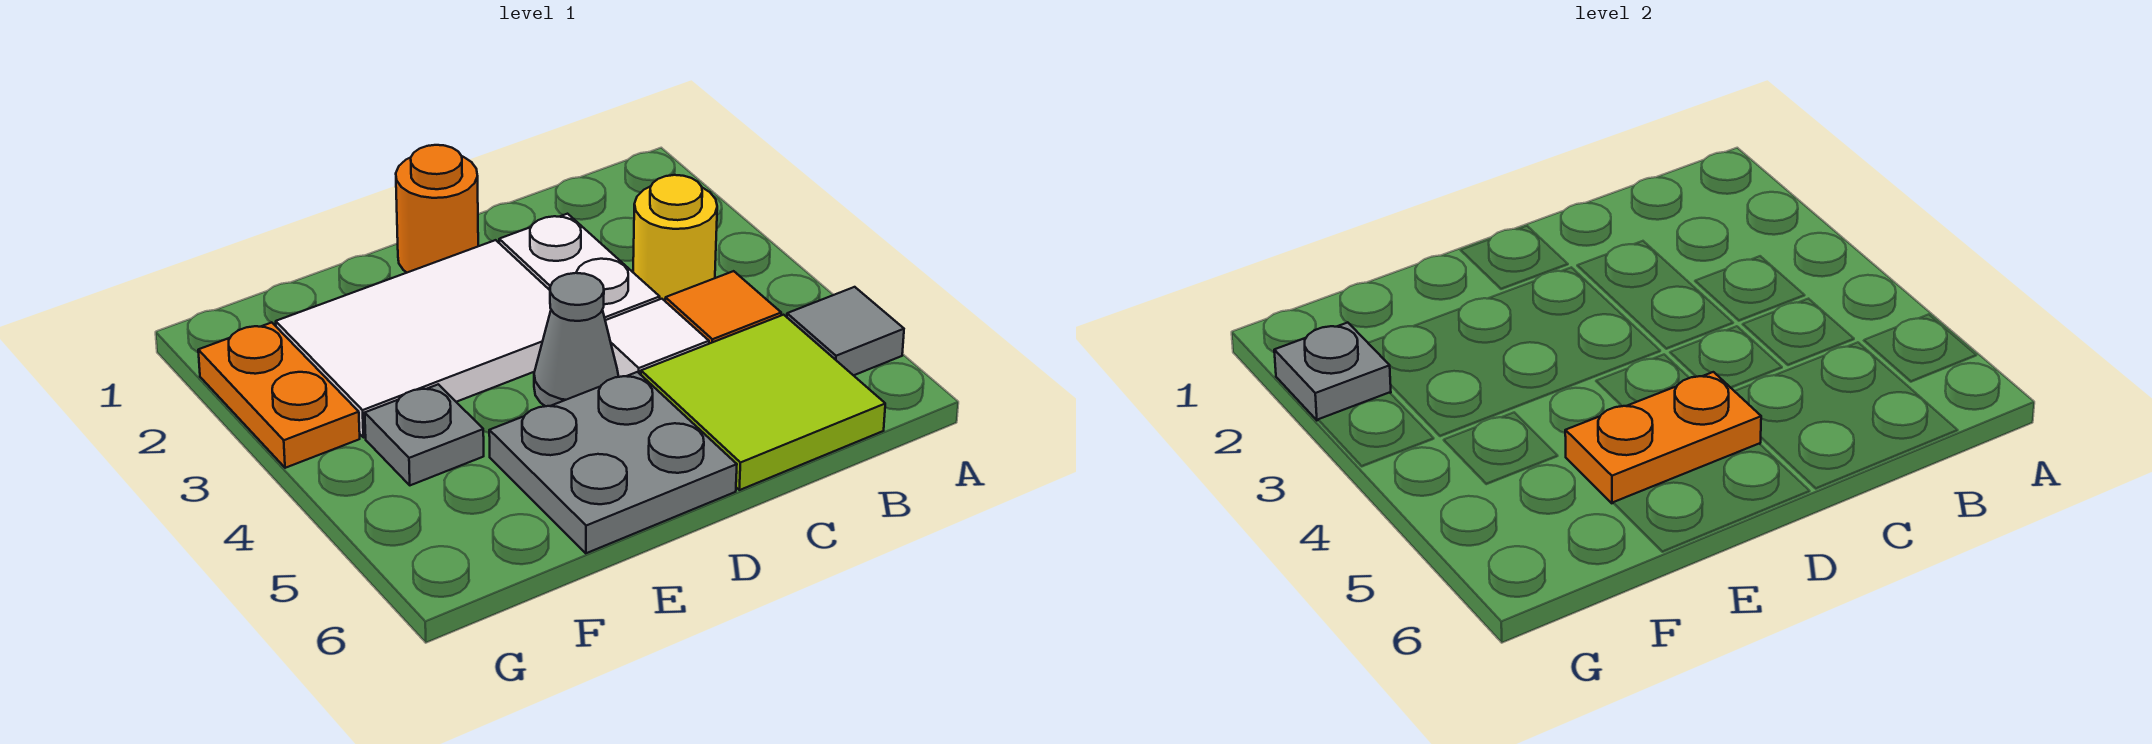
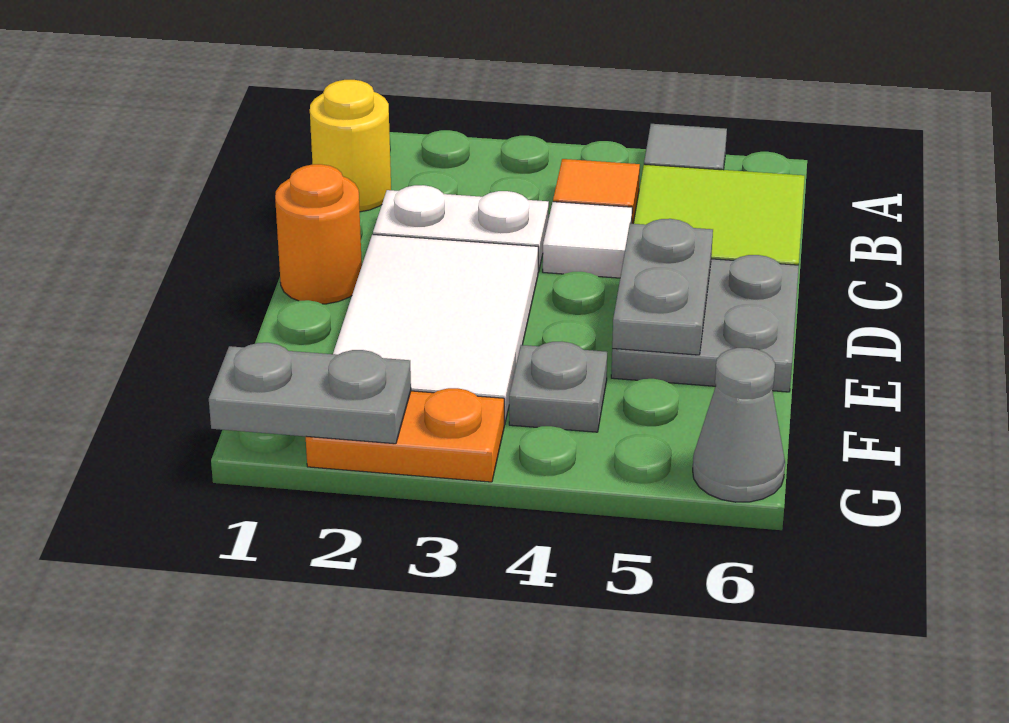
yellow 1x1 round brick [633,175,717,301] -> yellow 1x1 round brick moved to [310,80,391,212]
grey 1x1 cone [534,273,619,406] -> grey 1x1 cone moved to [693,348,785,502]
orange 1x2 plate [1565,372,1761,503] -> grey 1x2 plate [612,219,713,355]
grey 1x1 plate [1274,323,1391,420] -> grey 1x2 plate [209,343,411,444]

